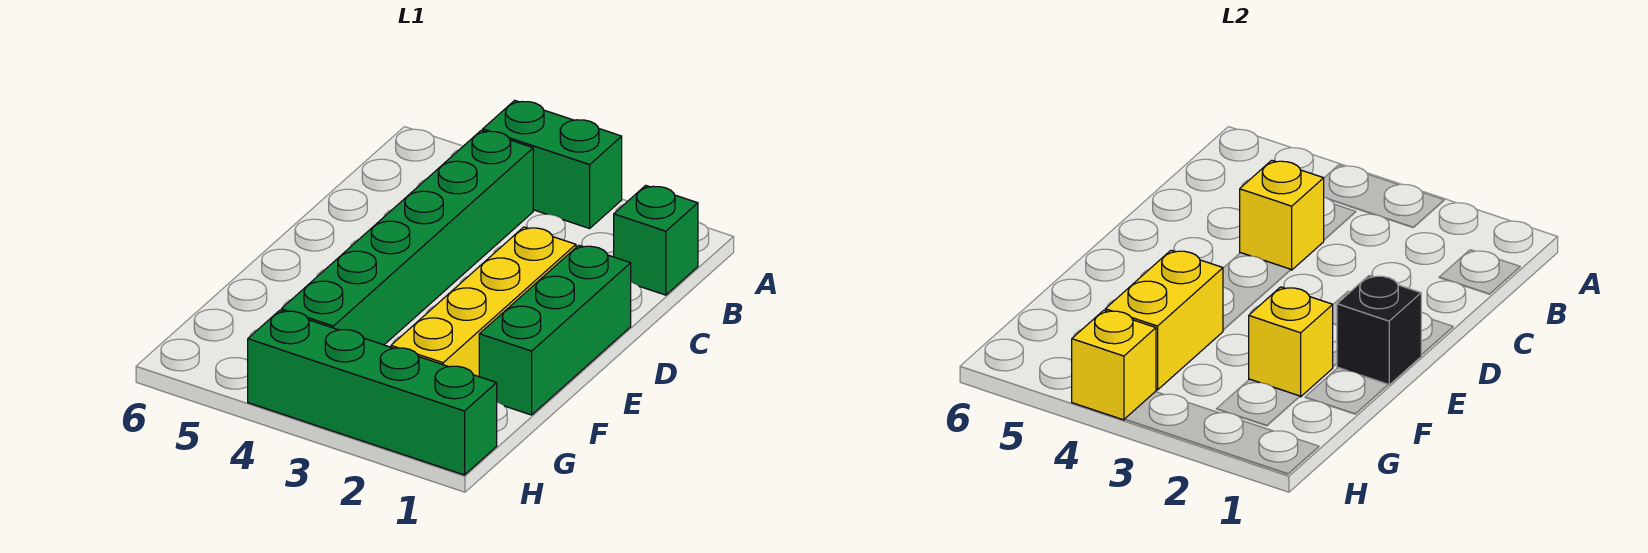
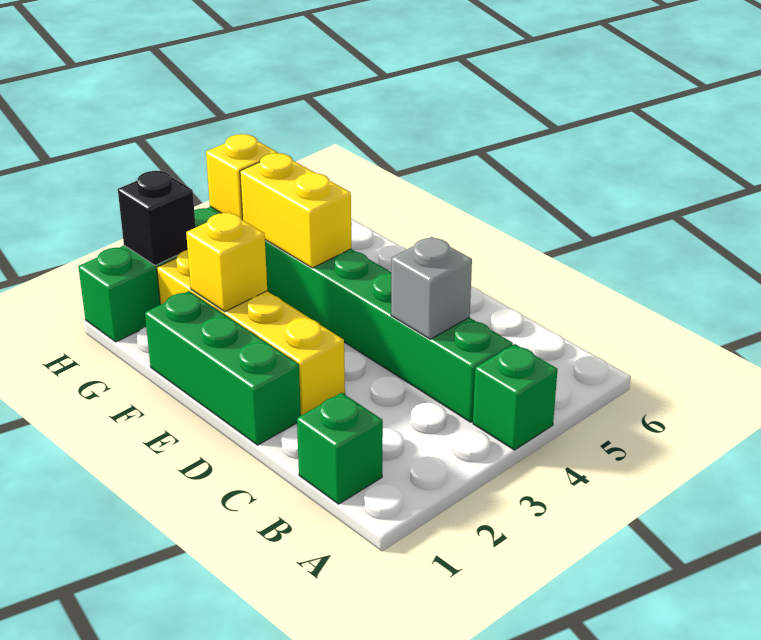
green 1x2 brick [483,100,622,228] -> green 1x1 brick [473,344,558,450]
yellow 1x1 brick [1240,160,1324,270] -> grey 1x1 brick [391,237,472,339]
black 1x1 brick [1337,275,1421,385] -> black 1x1 brick moved to [118,171,196,265]

